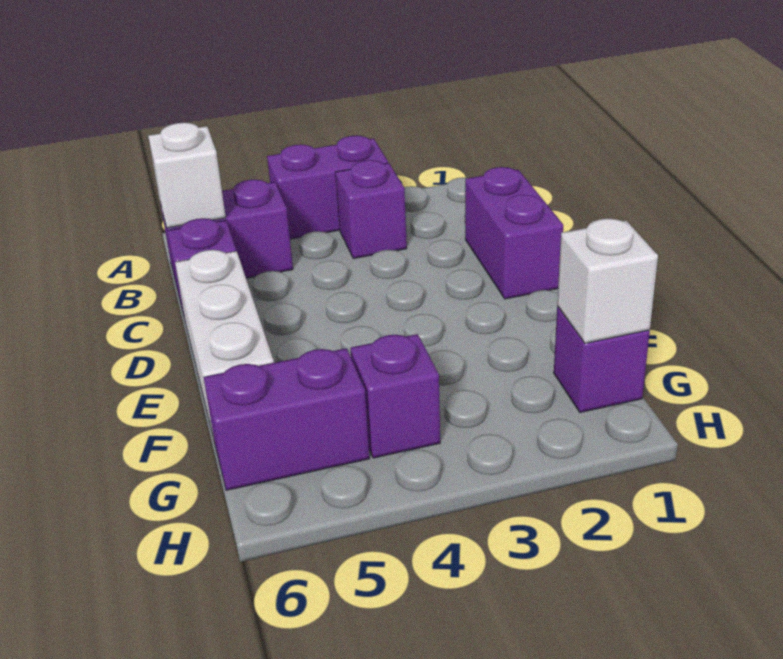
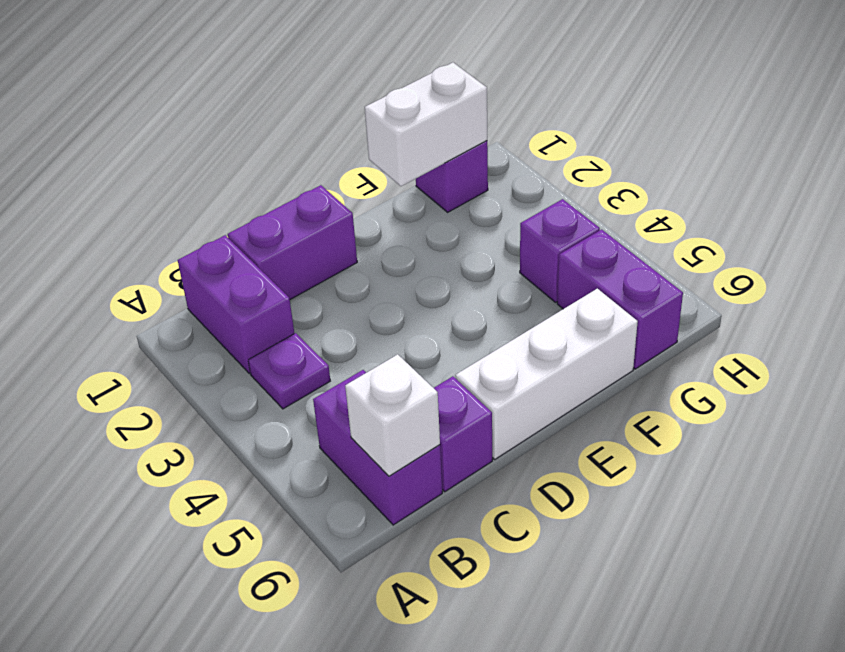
purple 1x2 brick [267,136,388,239] -> purple 1x2 brick moved to [178,235,294,374]
purple 1x1 brick [336,160,407,259] -> purple 1x1 plate [248,333,330,409]
white 1x1 brick [557,218,658,343] -> white 1x2 brick [365,63,487,186]

